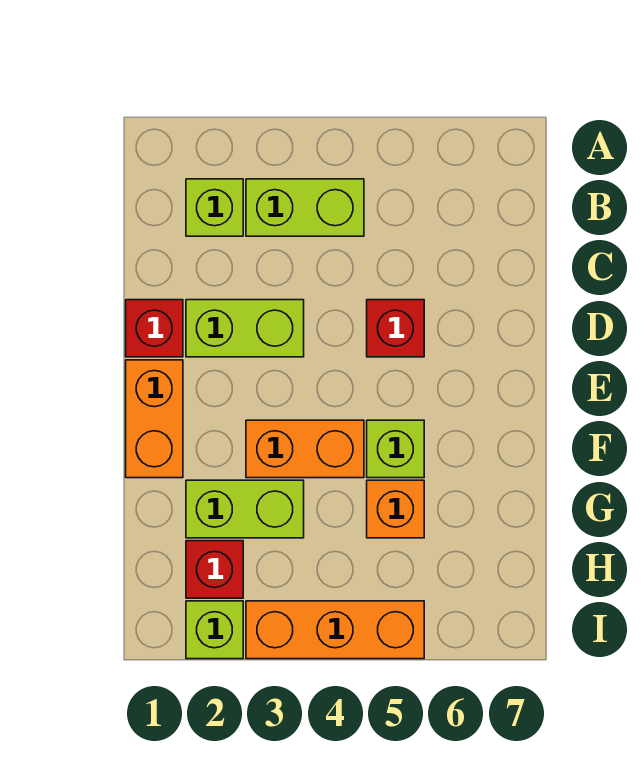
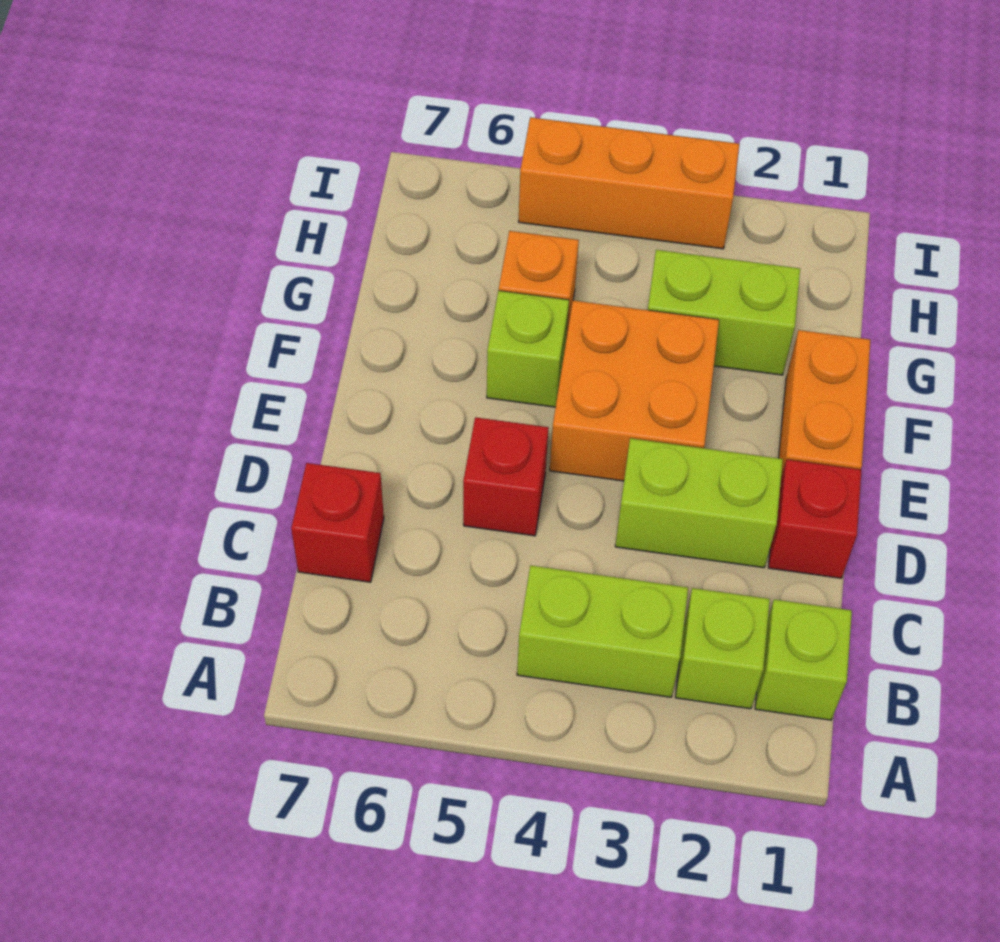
orange 1x2 brick [246,420,364,478] -> orange 2x2 brick [550,301,719,481]
red 1x1 brick [186,541,243,598] -> red 1x1 brick moved to [291,463,384,582]
lime 1x1 brick [186,601,243,659] -> lime 1x1 brick moved to [755,599,852,720]

